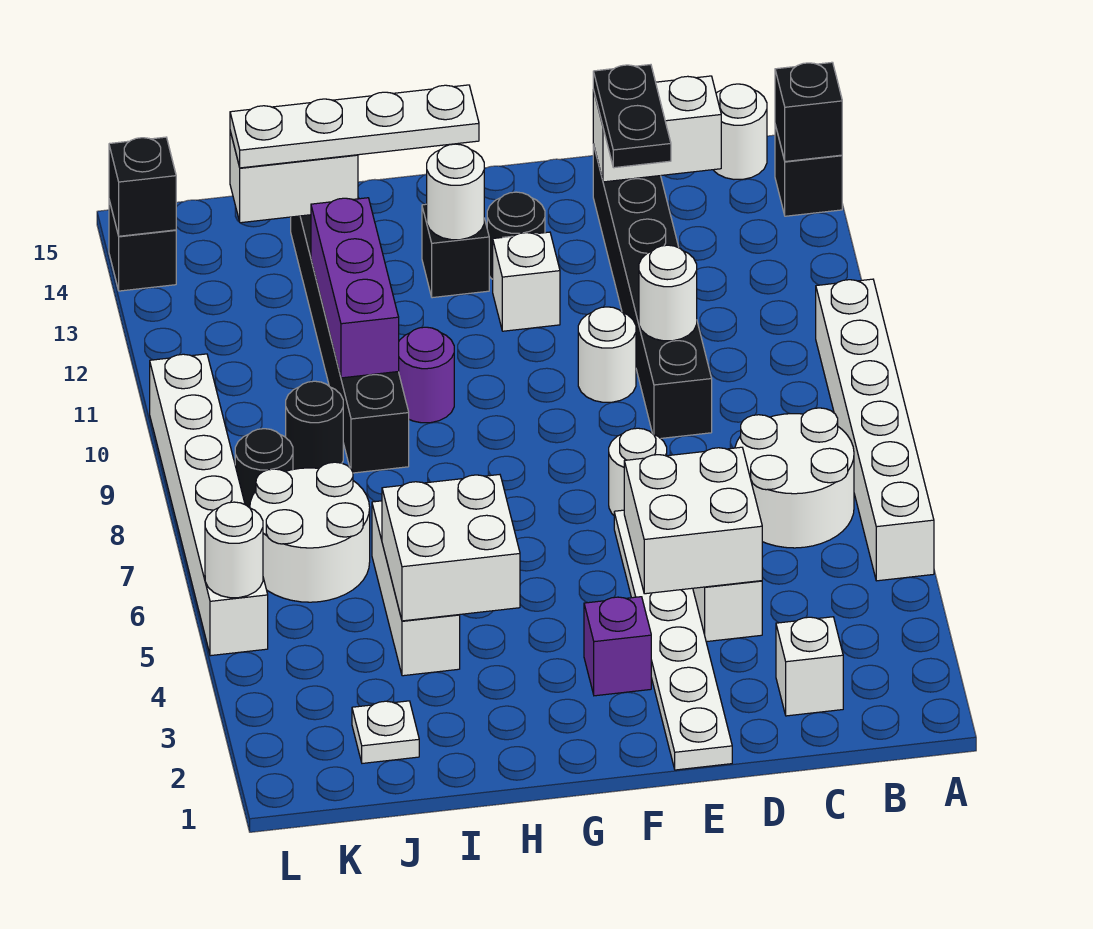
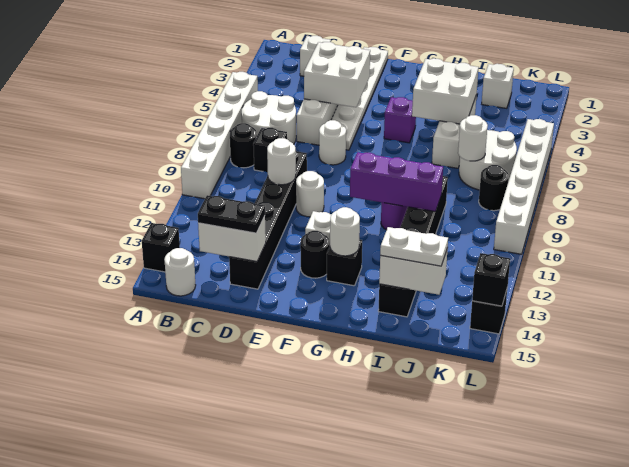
black 1x1 brick [775,62,842,162] -> black 1x1 brick moved to [253,128,287,172]
black 1x2 plate [593,65,671,168] -> black 1x2 plate turned to [198,195,265,233]
purple 1x1 brick [584,597,651,696] -> purple 1x1 brick moved to [384,97,416,143]
white 1x4 plate [230,85,479,168] -> white 1x2 plate [380,227,448,266]
purple 1x3 brick [311,198,399,378] -> purple 1x3 brick turned to [350,152,443,212]
white 1x1 plate [352,701,419,763] -> white 1x1 brick [482,64,514,108]
black 1x1 round brick [286,381,343,469] -> black 1x1 round brick moved to [230,123,257,168]
white 1x1 round brick [205,502,263,598] -> white 1x1 round brick moved to [458,115,488,161]

